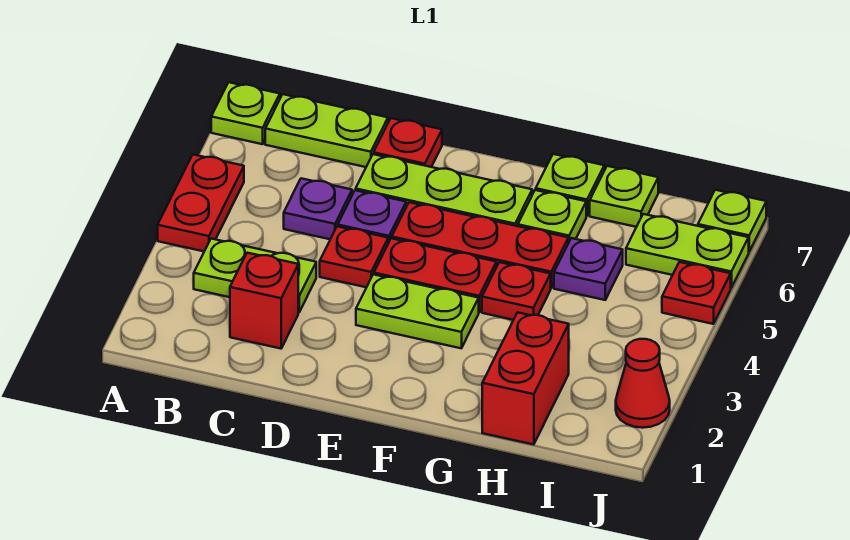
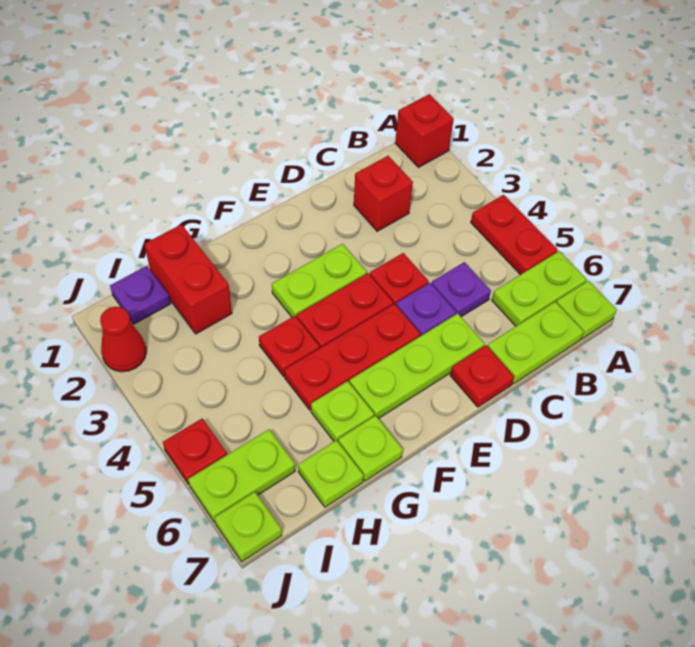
none -> red 1x1 brick [395,94,454,167]
lime 1x2 plate [194,239,316,312] -> lime 1x2 plate moved to [492,251,587,326]
purple 1x1 plate [554,238,623,300] -> purple 1x1 plate moved to [110,266,170,324]

